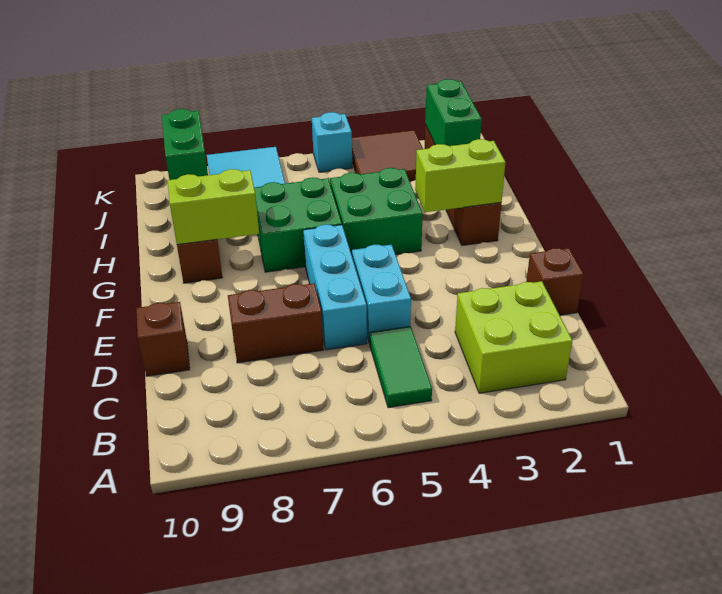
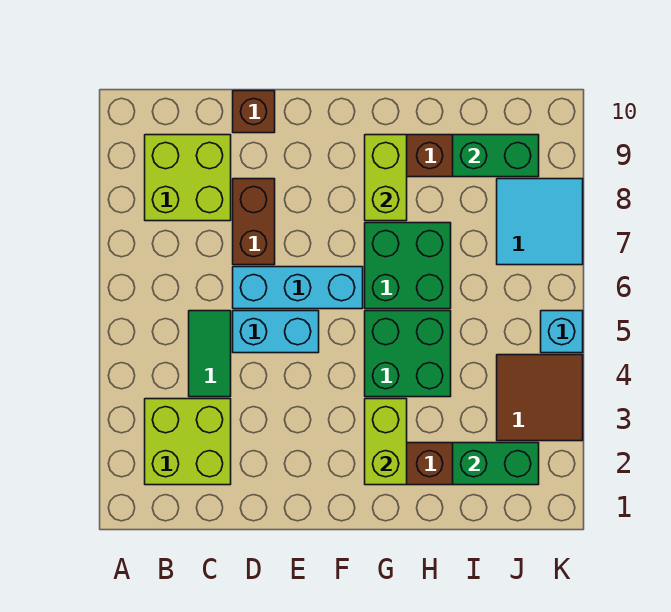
green 1x2 tile [369,326,432,408] -> green 1x2 tile turned to [189,311,231,397]
none -> lime 2x2 brick [145,135,231,221]
brown 1x1 brick [526,248,584,315] -> none

